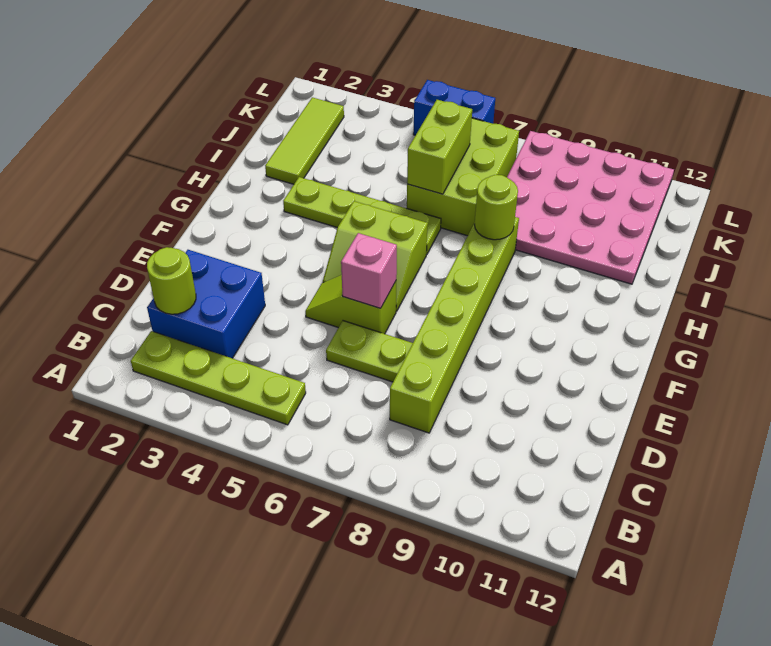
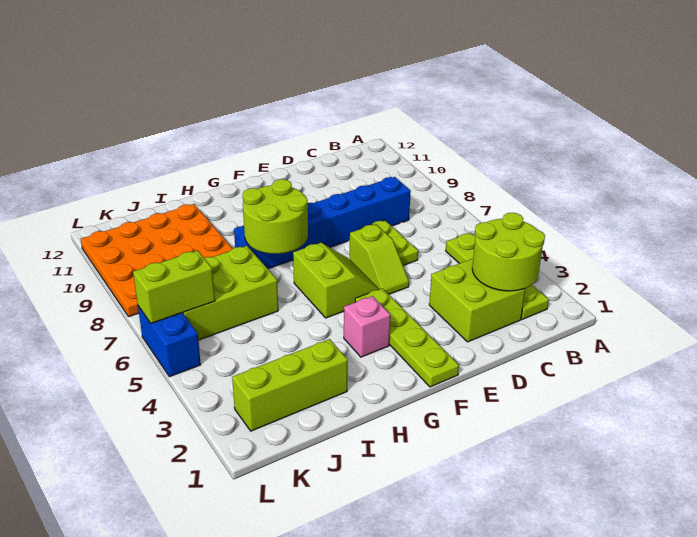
blue 2x2 brick [147,250,265,358] -> lime 2x2 brick [429,259,525,342]
lime 1x1 round brick [147,247,196,314] -> lime 2x2 round brick [472,213,545,291]
lime 1x6 brick [390,217,519,433] -> blue 1x6 brick [234,177,411,269]
pink 1x1 brick [341,233,397,308] -> pink 1x1 brick moved to [344,296,390,357]
lime 1x4 plate [283,177,441,255] -> lime 1x4 plate moved to [355,288,459,387]
lime 1x1 round brick [475,175,518,240] -> lime 2x2 round brick [243,179,308,254]
lime 1x3 tile [265,97,344,184] -> lime 1x3 brick [232,339,348,431]
lime 1x2 brick [407,100,472,194] -> lime 1x2 brick moved to [133,250,215,323]
pink 4x4 plate [507,131,674,284] -> orange 4x4 plate [81,204,233,317]

